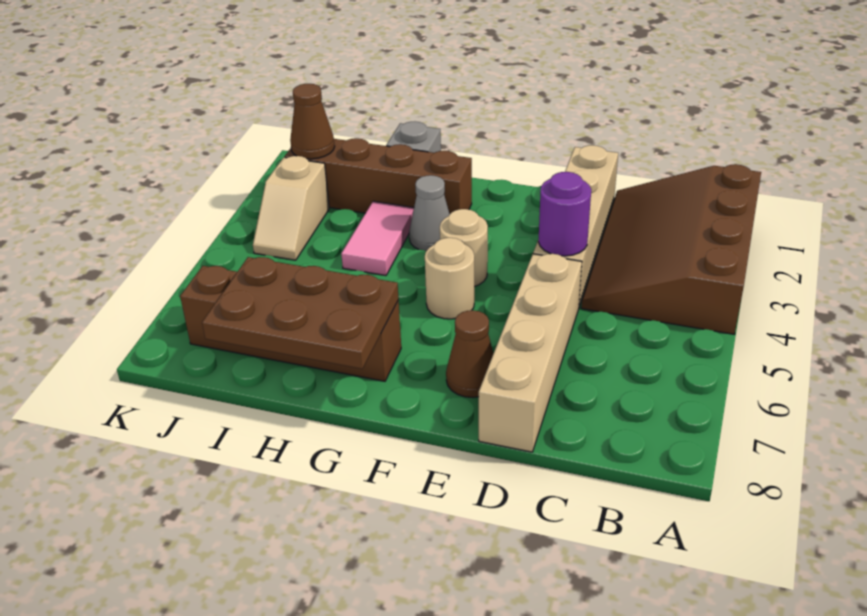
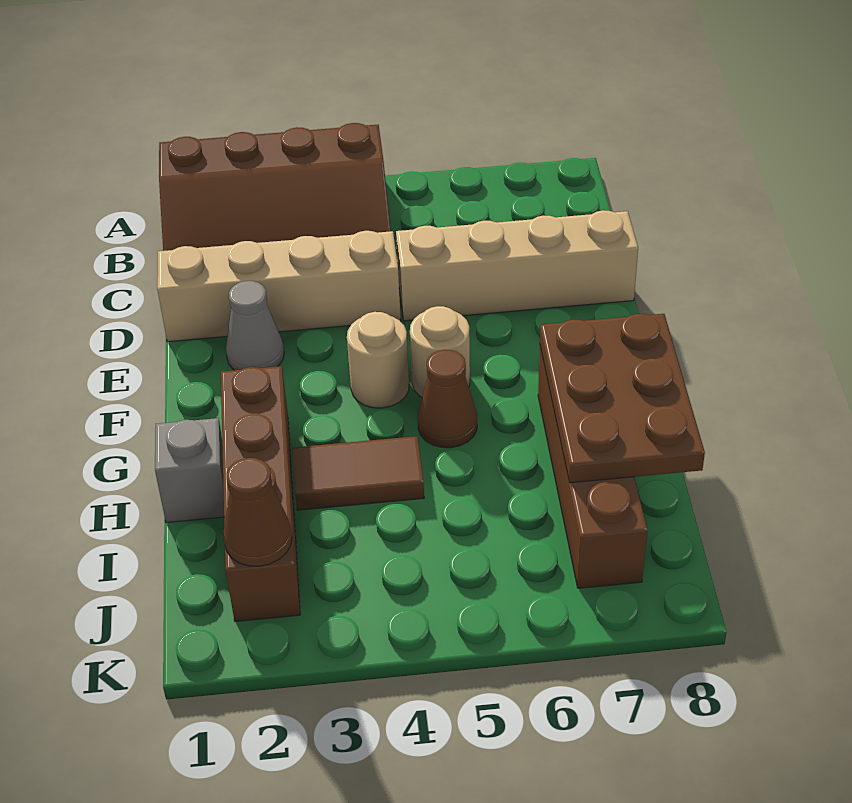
purple 1x1 round brick [538,172,591,256] -> none
brown 1x1 cone [446,310,494,398] -> brown 1x1 cone moved to [418,350,477,448]
grey 1x1 cone [409,175,450,251] -> grey 1x1 cone moved to [226,281,284,370]
pink 1x2 tile [341,201,414,276] -> brown 1x2 tile [292,436,424,510]
tan 1x2 slope [253,156,329,260] -> none

